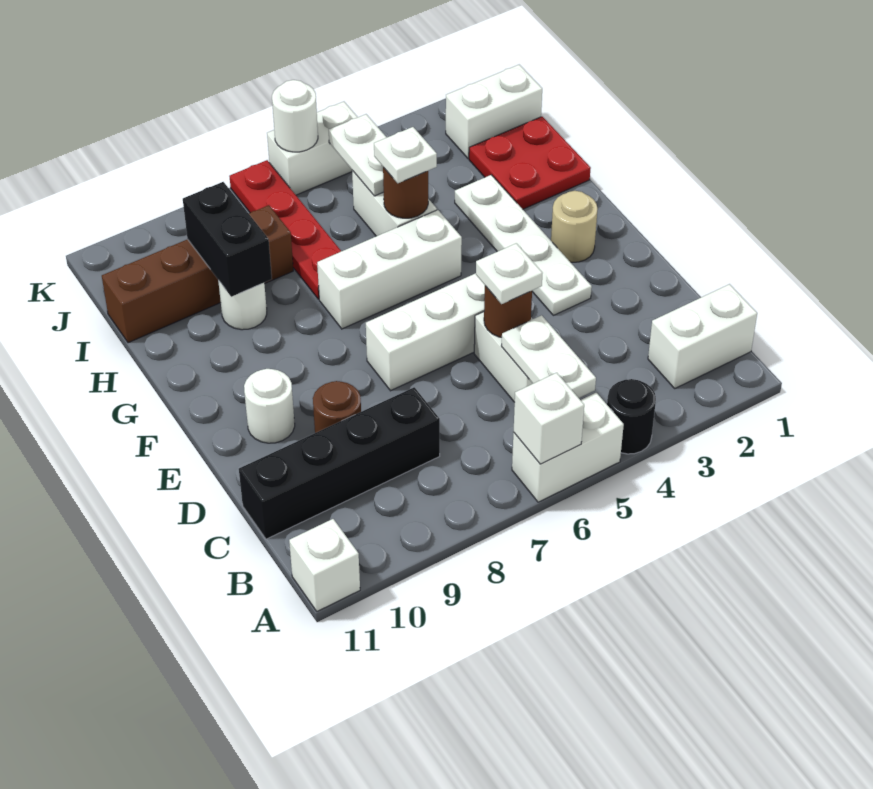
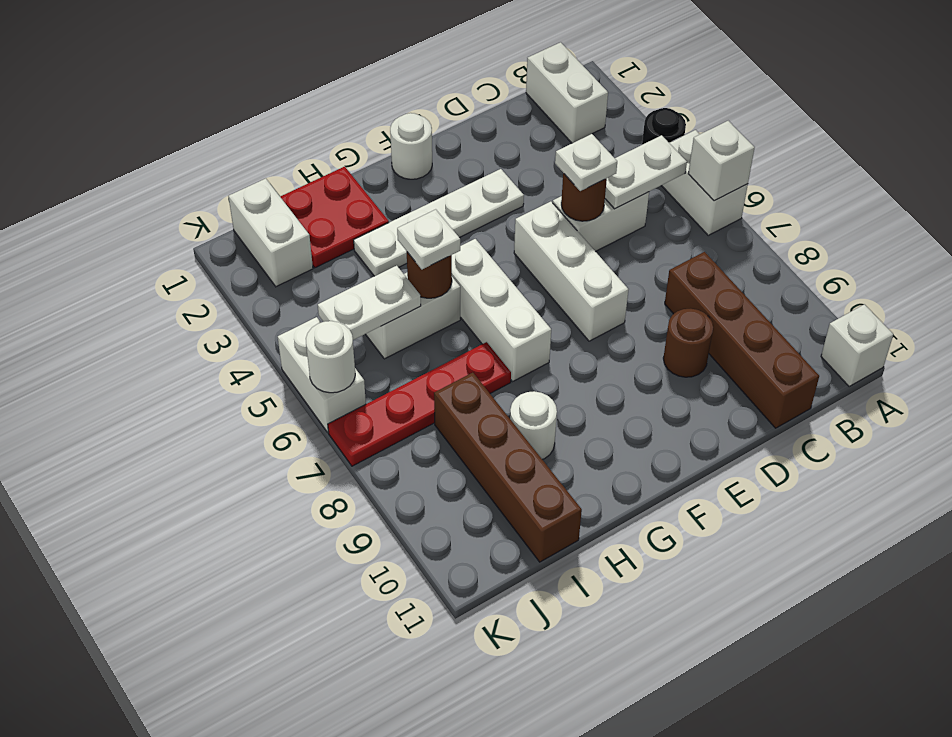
black 1x4 brick [239,387,440,539] -> brown 1x4 brick [665,252,819,428]
white 1x1 round brick [244,369,295,443] -> white 1x1 round brick moved to [390,113,432,179]
tan 1x1 round brick [551,191,597,262] -> none
black 1x2 brick [183,182,272,297] -> none

